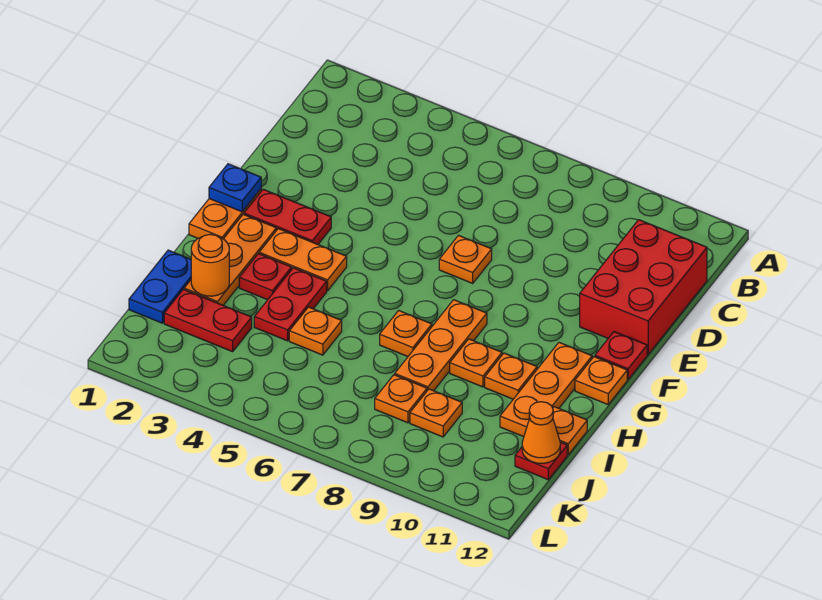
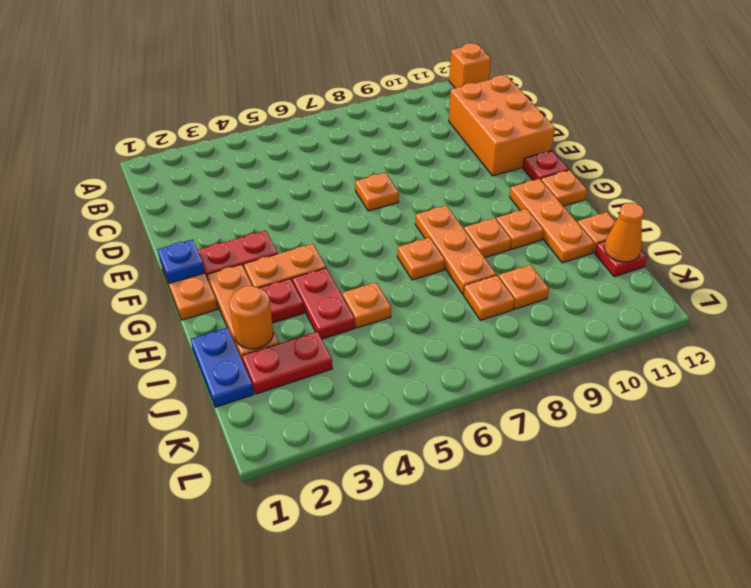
none -> orange 1x1 brick [449,43,491,88]
red 2x3 brick [580,220,707,354] -> orange 2x3 brick [449,76,555,176]

